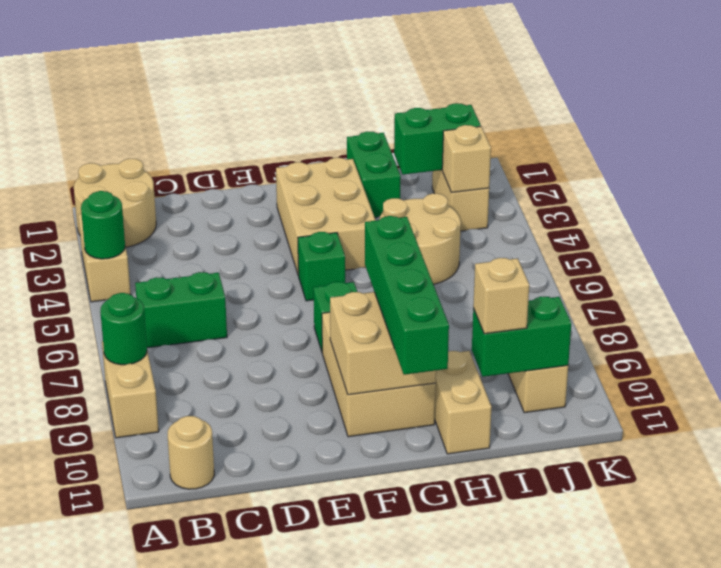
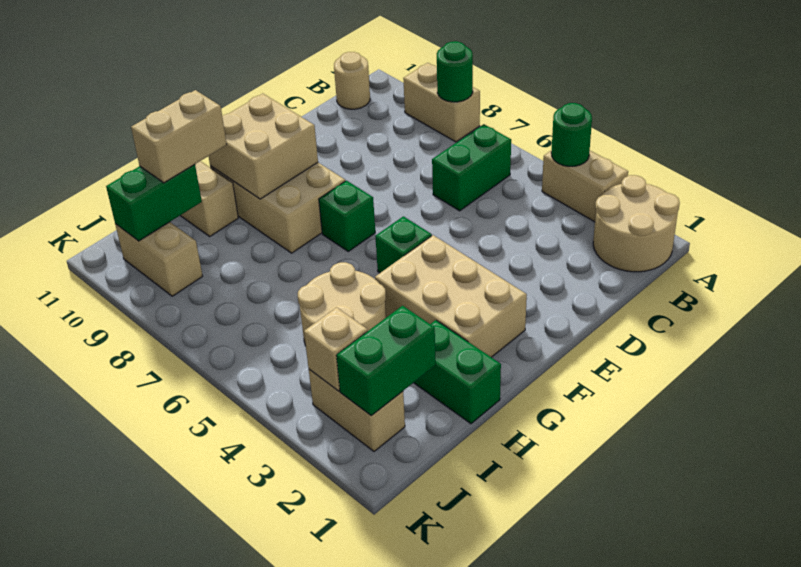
green 1x4 brick [365,216,449,375] -> none
tan 1x1 brick [473,258,529,334] -> tan 1x2 brick [131,90,227,183]

